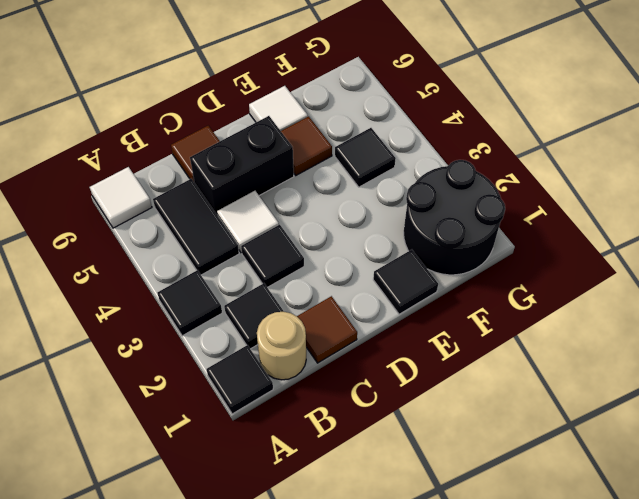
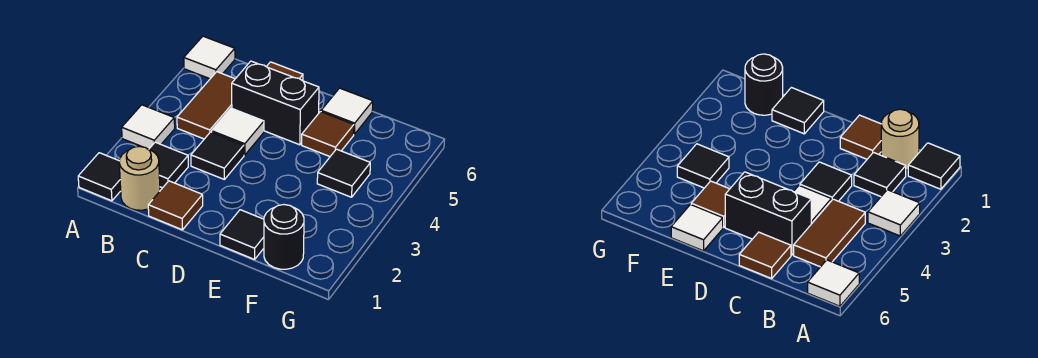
black 1x1 tile [157,270,222,336] -> white 1x1 tile [122,105,175,149]
black 1x2 tile [153,179,239,275] -> brown 1x2 tile [177,72,235,139]
black 2x2 round brick [404,160,505,275] -> black 1x1 round brick [264,205,304,269]

